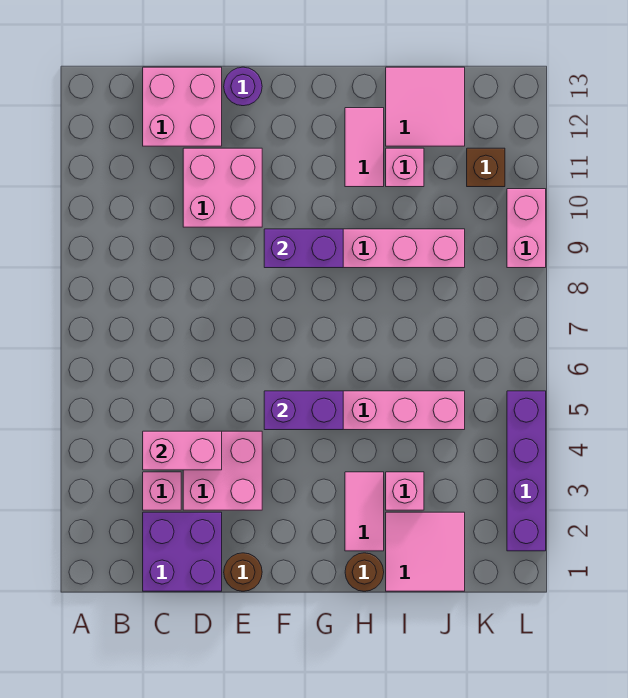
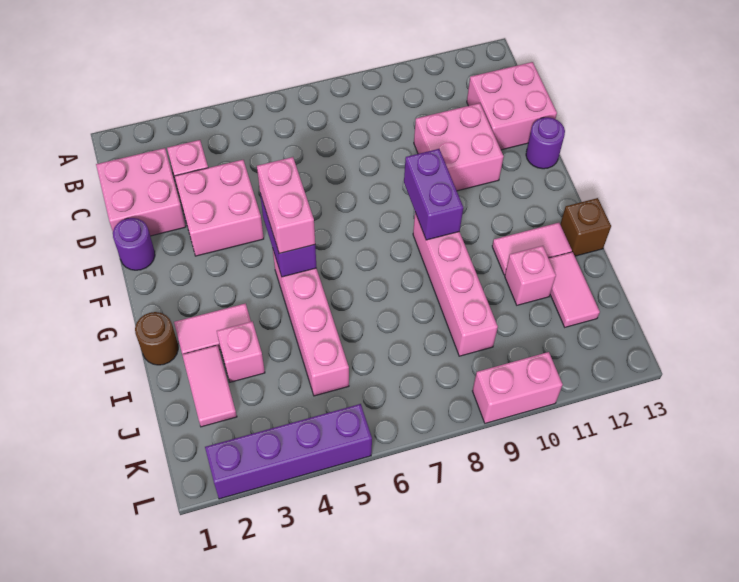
purple 2x2 brick [143,512,222,591] -> pink 2x2 brick [96,148,186,236]
pink 1x2 brick [143,431,222,470] -> pink 1x2 brick moved to [257,157,315,254]
brown 1x1 round brick [224,553,262,591] -> purple 1x1 round brick [113,218,155,270]
pink 2x2 tile [386,512,465,591] -> pink 1x2 tile [182,345,237,427]
pink 2x2 tile [386,67,465,146] -> pink 1x2 tile [549,252,600,327]
brown 1x1 brick [467,148,505,187] -> brown 1x1 brick moved to [560,198,611,256]

